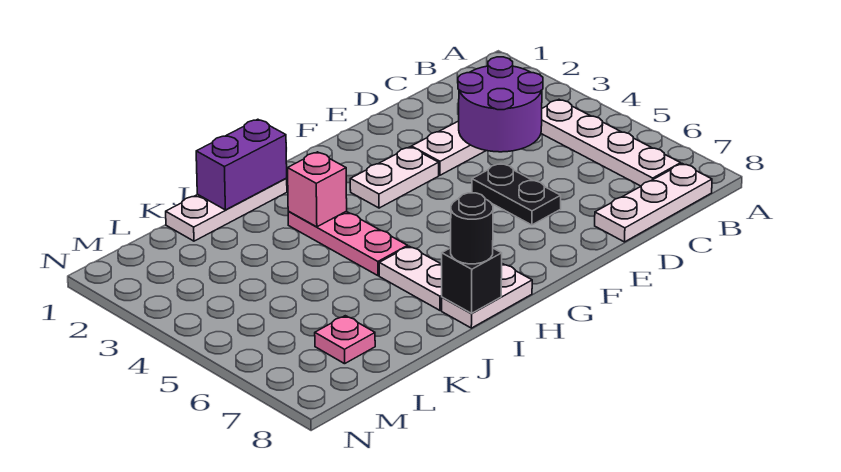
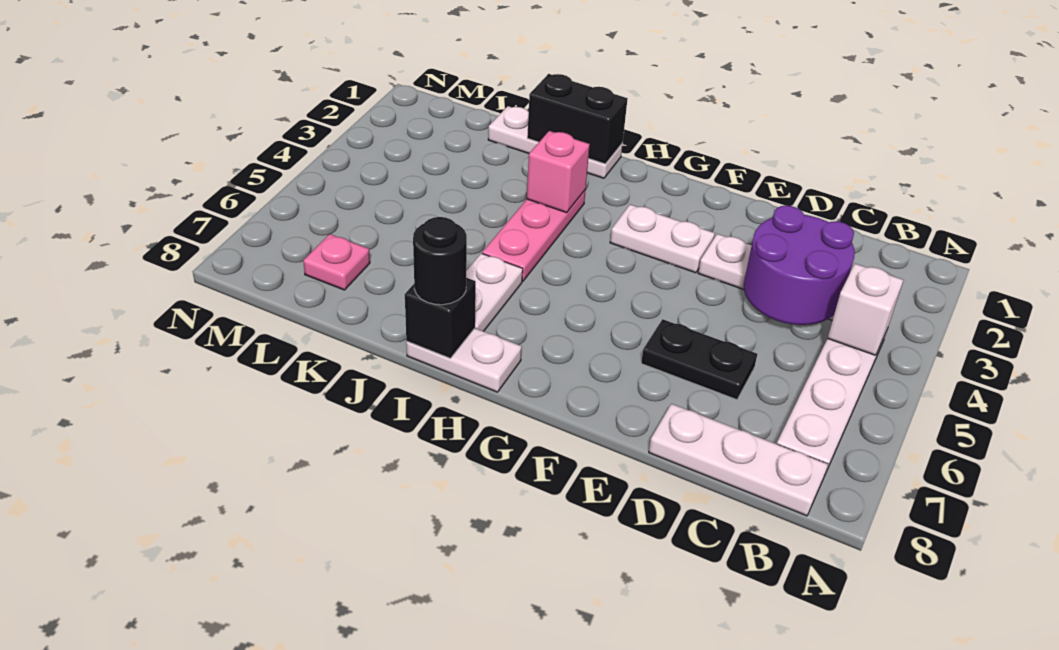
none -> white 1x1 brick [827,264,903,355]
black 1x2 plate [472,163,561,225] -> black 1x2 plate turned to [641,319,757,400]
purple 1x2 brick [196,119,287,210] -> black 1x2 brick [527,74,628,164]

